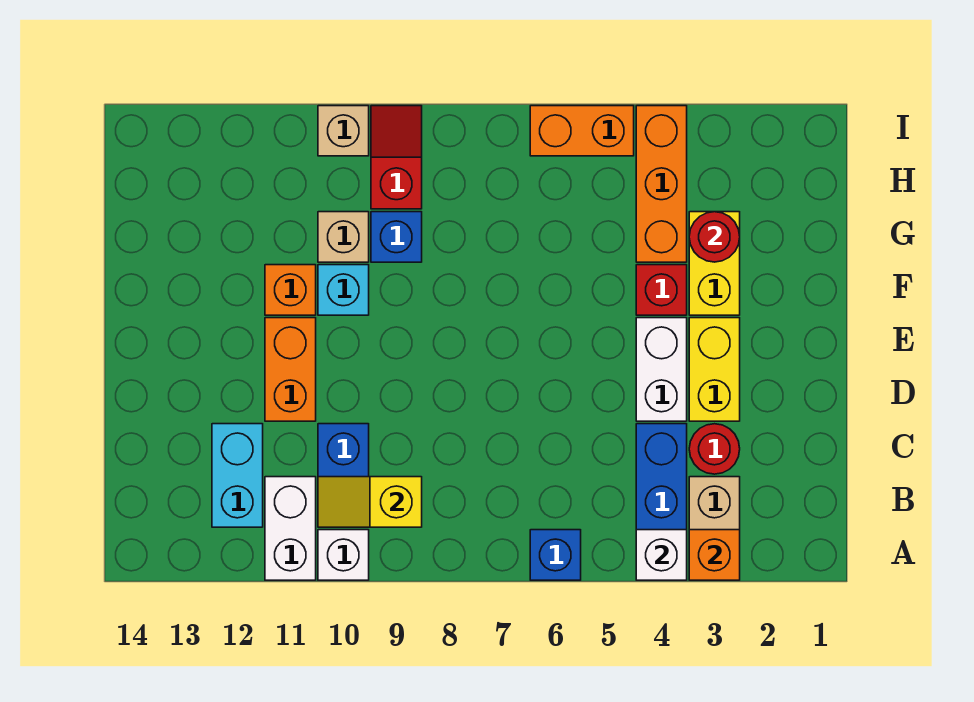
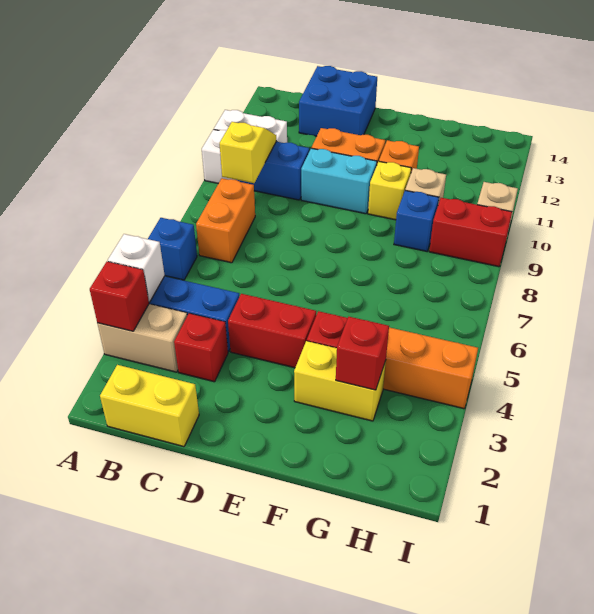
orange 1x1 brick [689,530,740,580] -> red 1x1 brick [90,262,149,331]
cyan 1x2 brick [212,424,263,527] -> cyan 1x2 brick moved to [301,148,377,214]
red 1x1 round brick [689,424,740,474] -> red 1x1 brick [174,313,228,382]
none -> blue 2x2 brick [299,66,377,136]
yellow 1x2 brick [689,318,740,421] -> yellow 1x2 brick moved to [100,365,199,447]
white 1x2 brick [636,318,687,421] -> red 1x2 brick [228,294,316,368]
cyan 1x1 brick [318,265,369,315] -> yellow 1x1 brick [368,162,411,220]
red 1x1 round brick [689,212,740,262] -> red 1x1 brick [336,317,389,390]
red 1x2 slope [371,106,422,209] -> red 1x2 brick [429,198,512,267]
orange 1x2 brick [530,106,634,156] -> orange 1x2 brick moved to [196,178,255,263]

